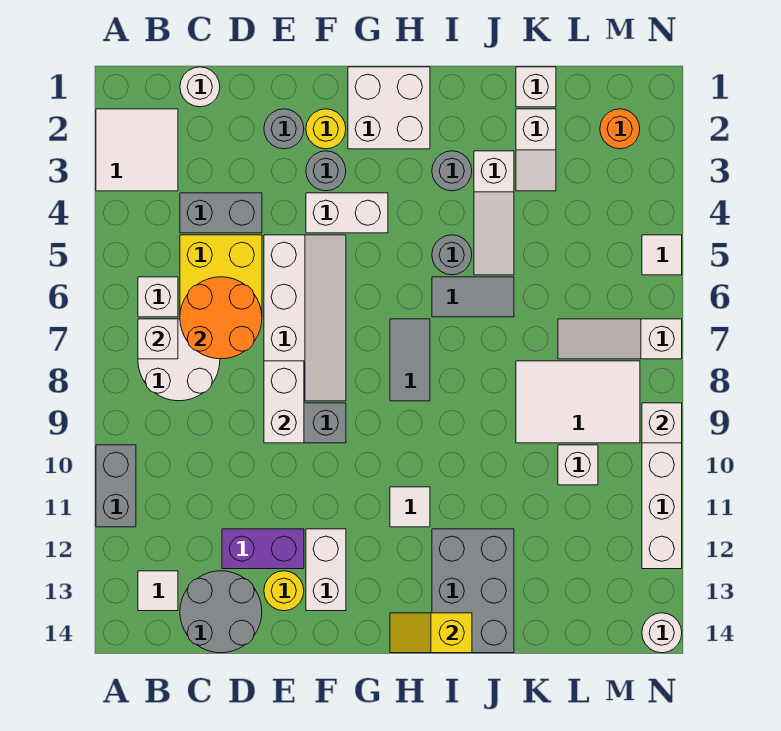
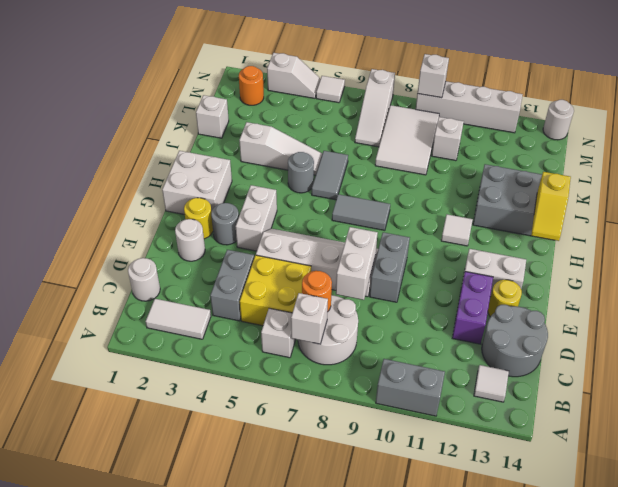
white 2x2 tile [96,109,178,191] -> white 1x2 tile [146,299,211,339]
orange 2x2 round brick [180,277,262,359] -> orange 1x1 round brick [302,271,332,312]
grey 1x1 round brick [264,109,304,149] -> white 1x1 round brick [175,219,205,261]
white 1x2 brick [264,361,304,443] -> white 1x2 brick turned to [336,227,378,300]
grey 1x1 round brick [432,151,472,191] -> none
white 1x2 slope [516,109,556,191] -> white 1x2 slope moved to [267,53,320,98]

